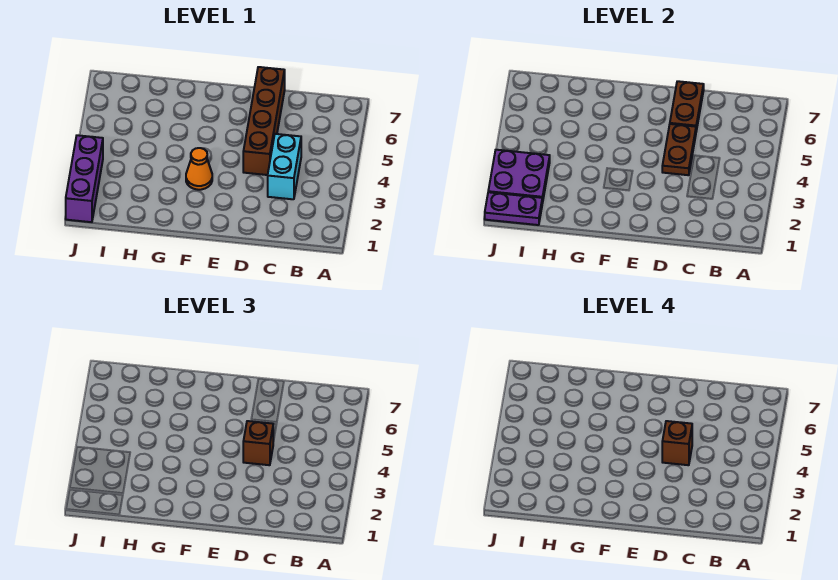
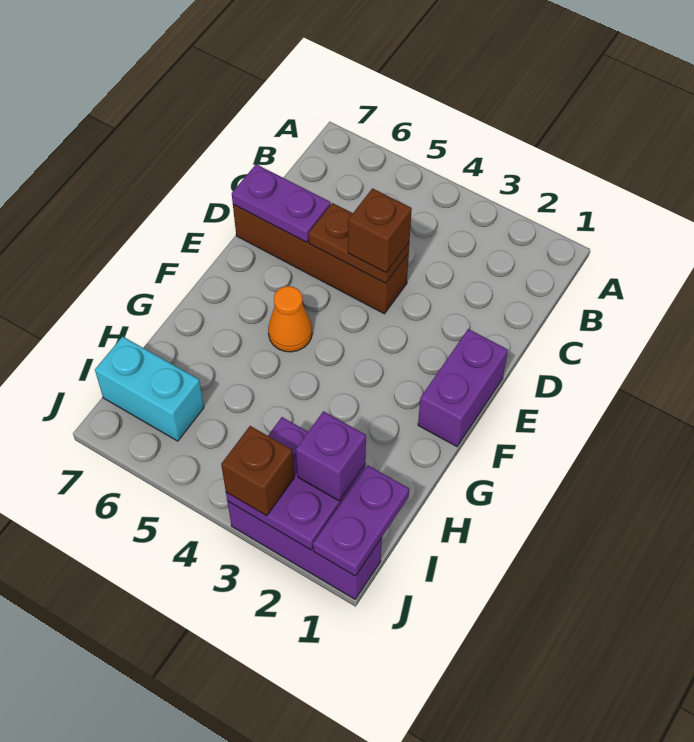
cyan 1x2 brick [268,134,301,199] -> cyan 1x2 brick moved to [95,336,204,441]
brown 1x1 brick [662,421,692,465] -> brown 1x1 brick moved to [221,426,294,516]
brown 1x2 plate [670,81,704,131] -> purple 1x2 plate [232,164,331,242]
none -> purple 1x2 brick [418,329,508,446]
orange 1x1 cone [186,148,212,190] -> orange 1x1 cone moved to [268,286,312,352]
none -> purple 1x1 brick [296,411,366,501]

